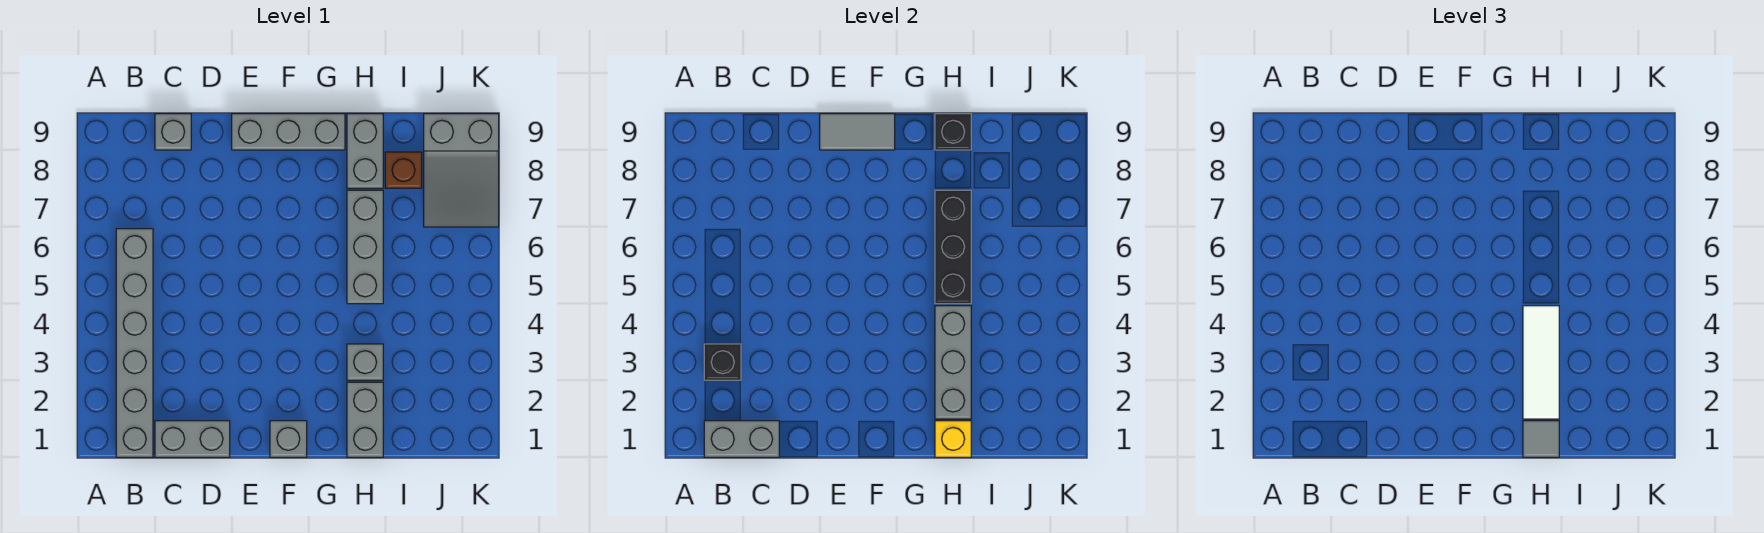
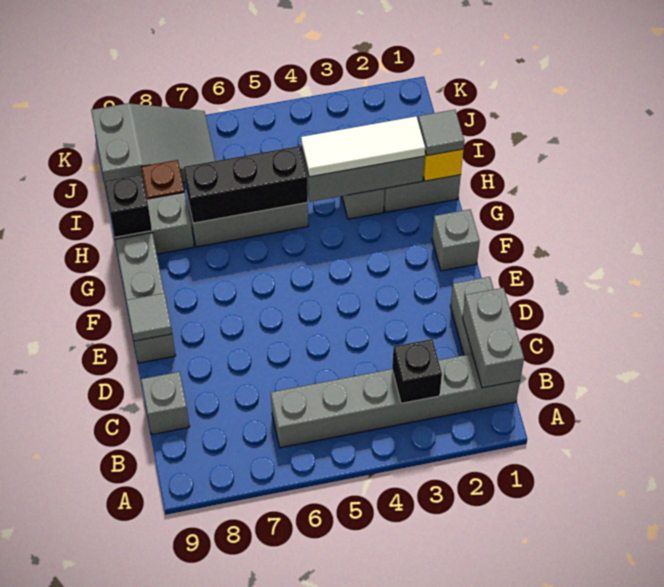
grey 1x2 tile [820,114,895,150] -> grey 1x1 tile [126,293,172,341]

